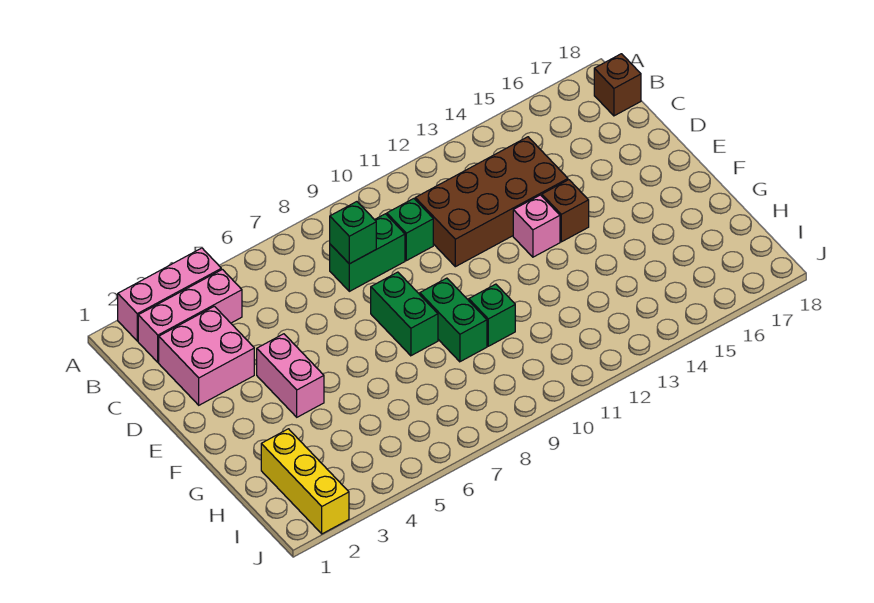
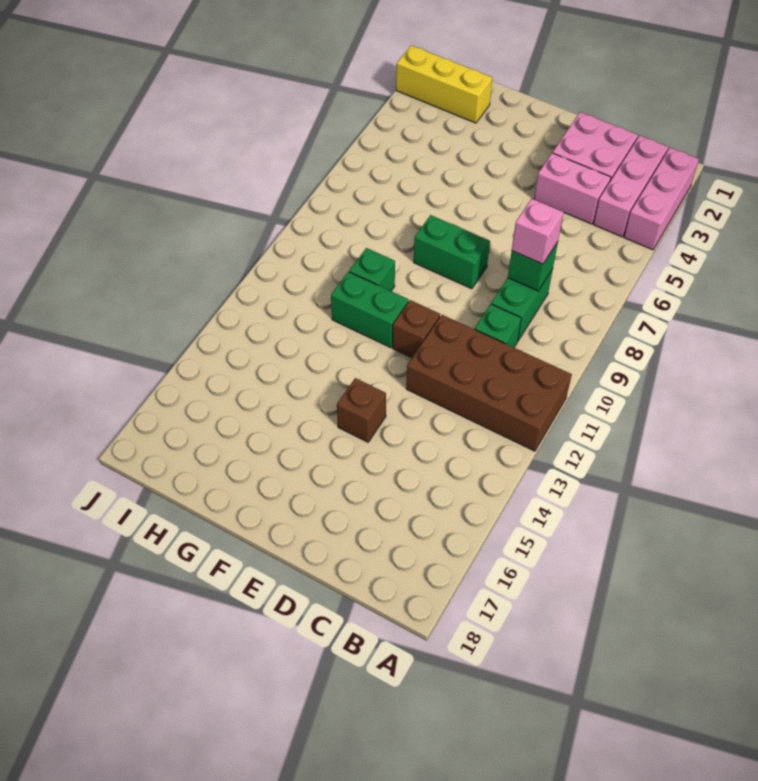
brown 1x1 brick [594,54,641,116] -> brown 1x1 brick moved to [393,300,440,358]
brown 2x4 brick [415,137,568,267] -> brown 2x4 brick turned to [406,315,572,451]
pink 1x2 brick [257,334,324,417] -> pink 1x2 brick moved to [534,153,611,224]
pink 1x1 brick [513,195,560,257] -> pink 1x1 brick moved to [512,199,564,264]
green 1x2 brick [420,278,487,362] -> green 1x2 brick moved to [331,272,409,348]

